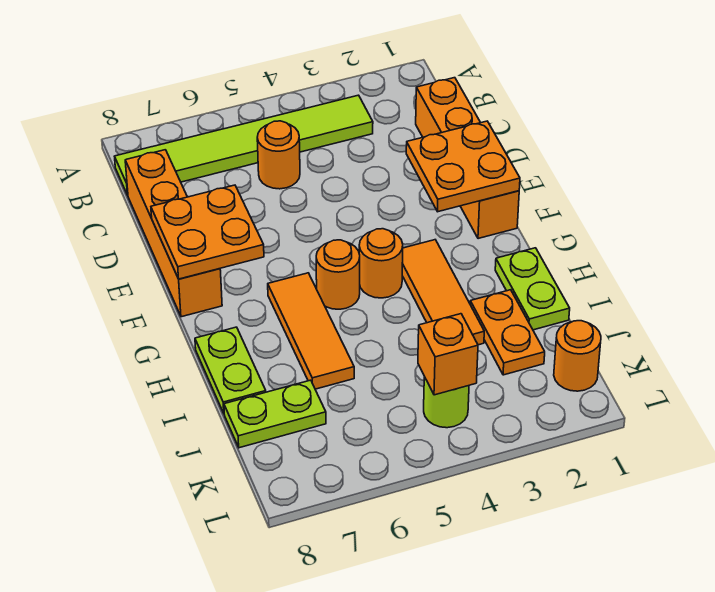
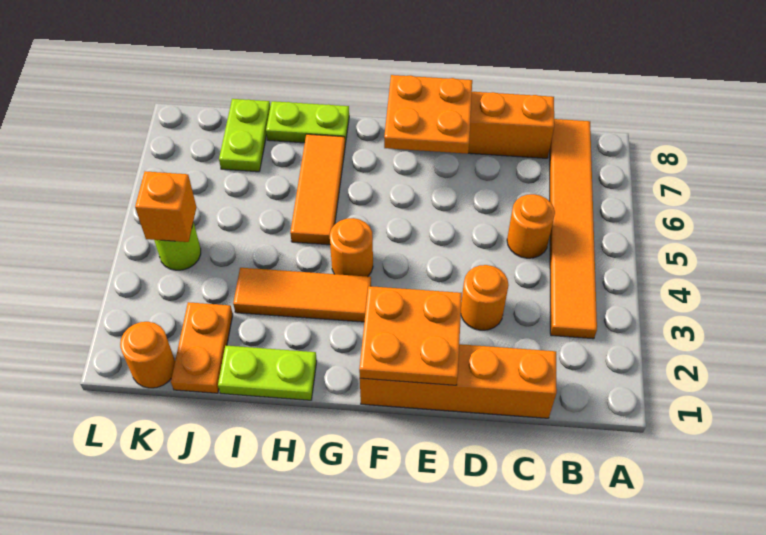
lime 1x6 tile [115,95,373,195] -> orange 1x6 tile [550,119,597,339]
orange 1x1 round brick [316,240,360,309] -> orange 1x1 round brick moved to [461,265,509,330]
orange 1x3 tile [268,273,354,389] -> orange 1x3 tile turned to [290,134,345,245]
orange 1x2 plate [470,290,545,375] -> orange 1x2 plate turned to [171,302,233,393]

